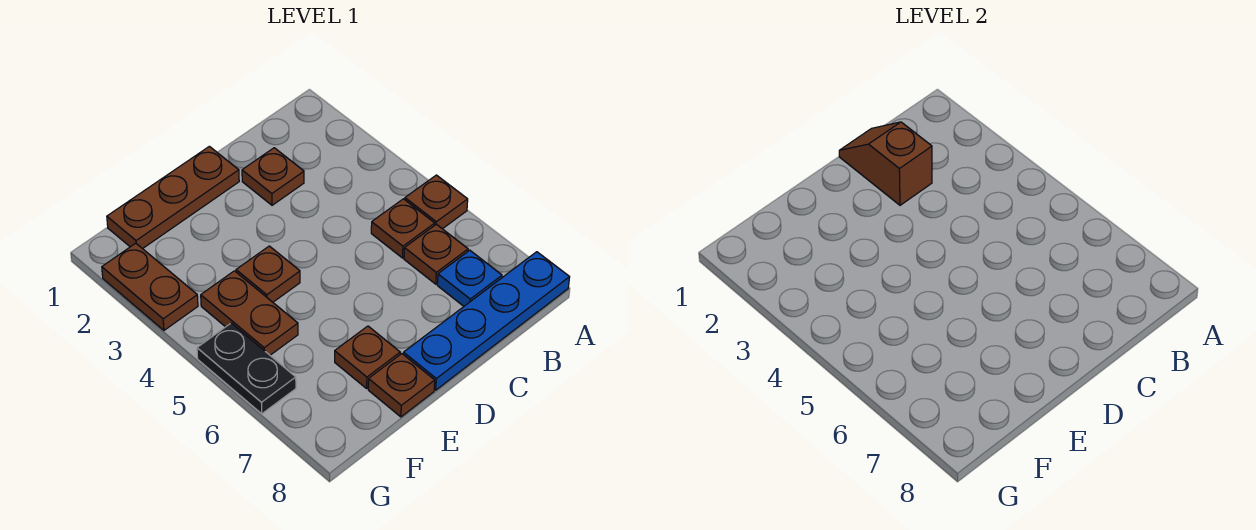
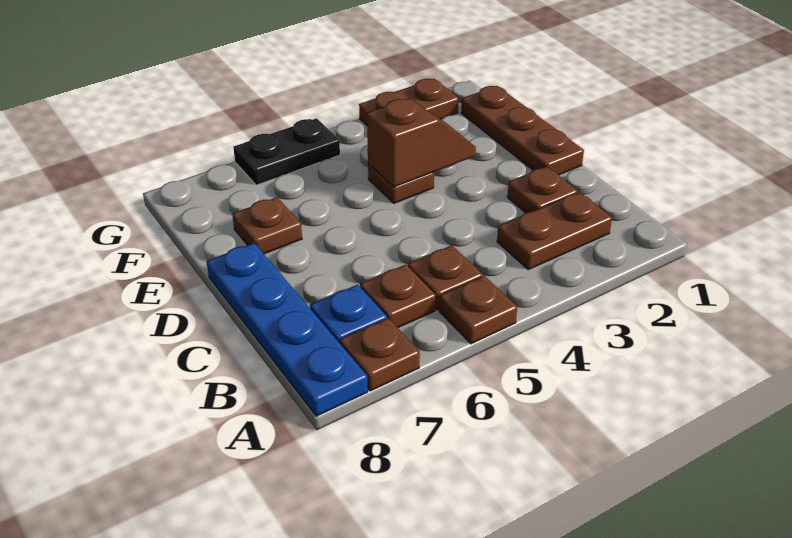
brown 1x2 slope [839,122,932,205] -> brown 1x2 slope moved to [367,98,476,187]
brown 1x1 plate [368,354,435,417] -> brown 1x1 plate moved to [340,318,420,391]
brown 1x2 plate [201,271,298,355] -> brown 1x2 plate moved to [497,192,612,270]

